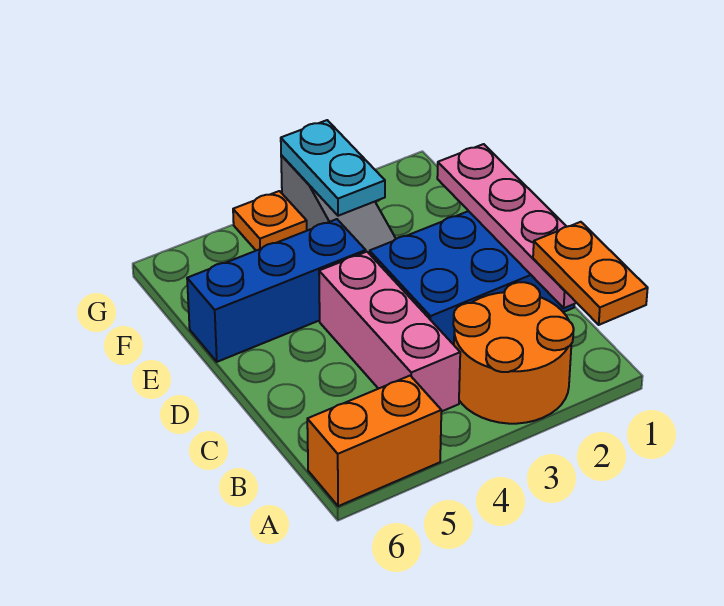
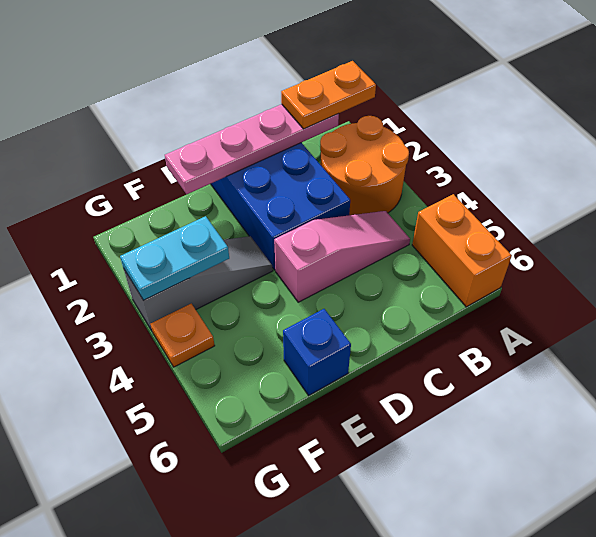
pink 1x3 brick [319,252,460,412] -> pink 1x3 slope [274,211,410,302]
blue 1x3 brick [187,219,366,362] -> blue 1x1 brick [283,309,351,395]

